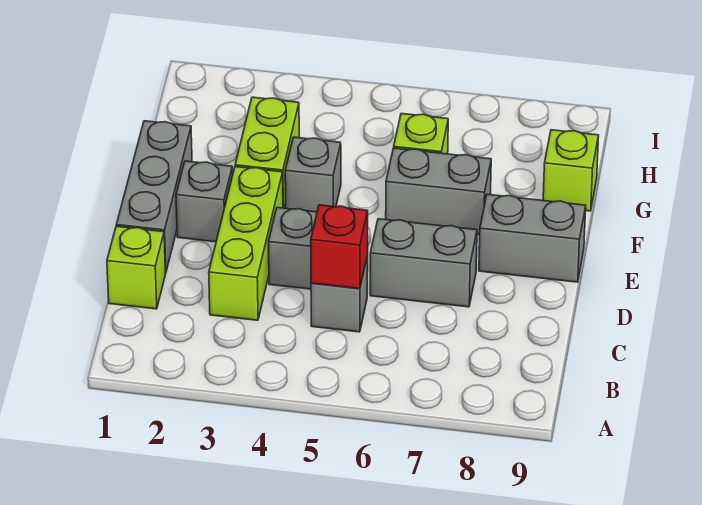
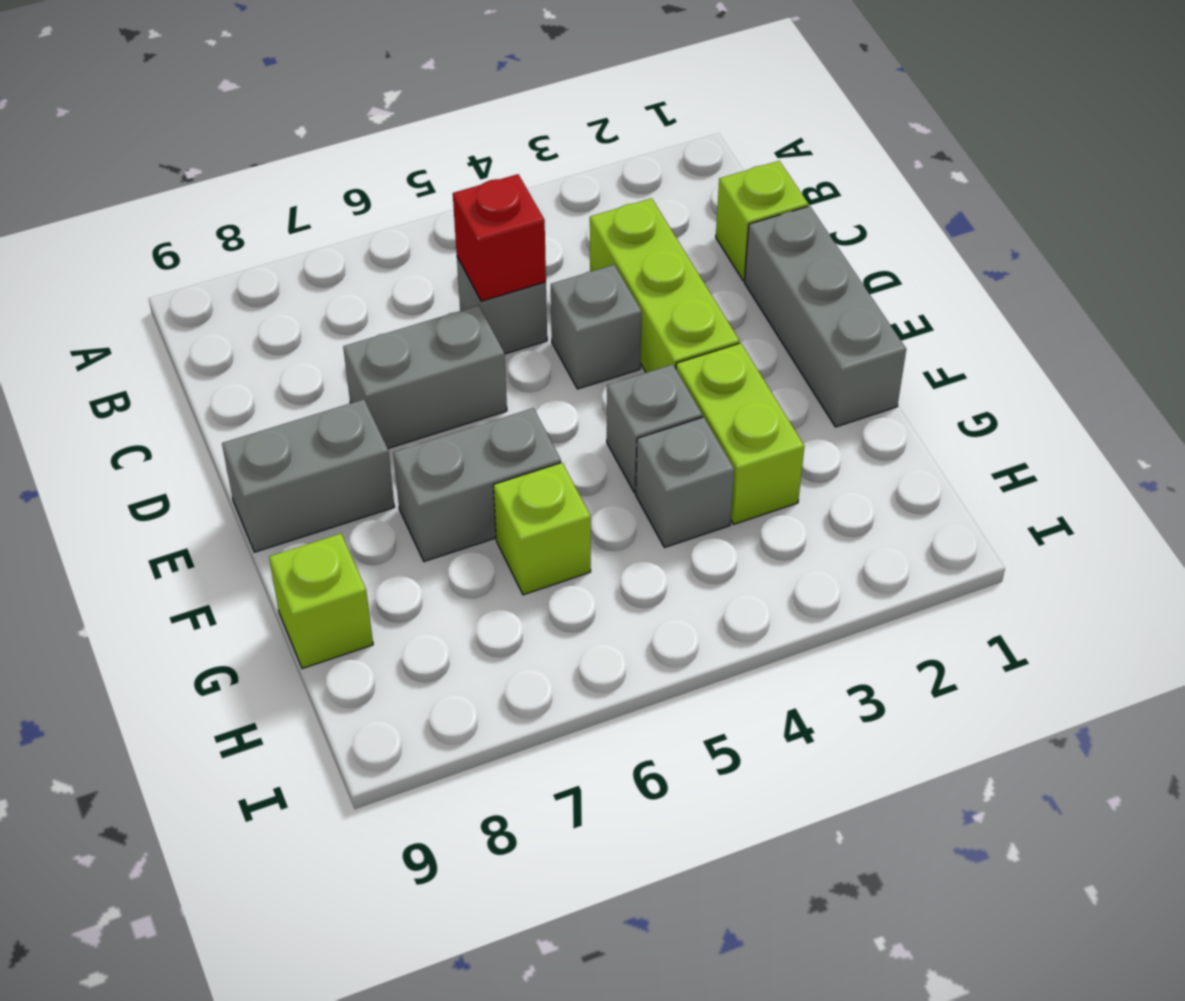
grey 1x1 brick [176,161,233,242] -> grey 1x1 brick moved to [636,417,734,548]

